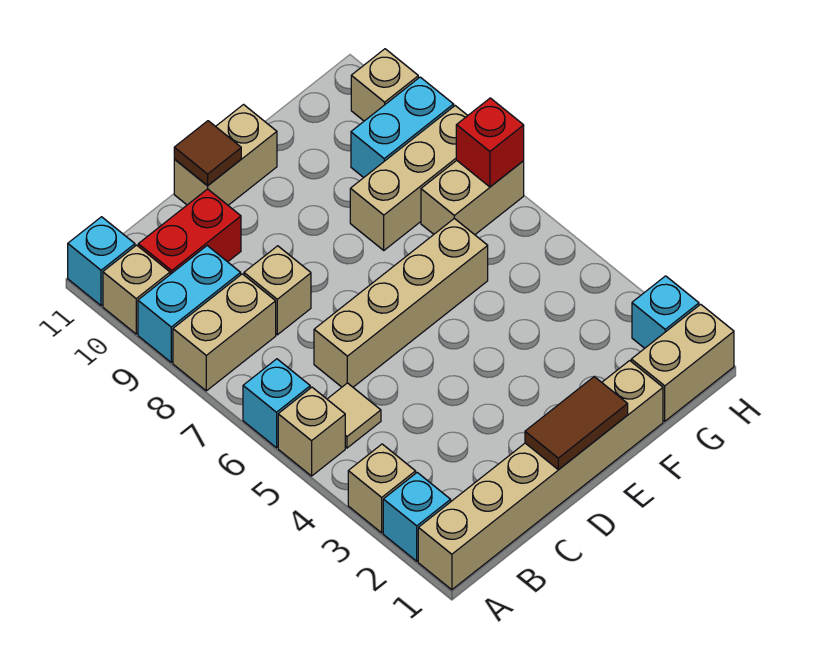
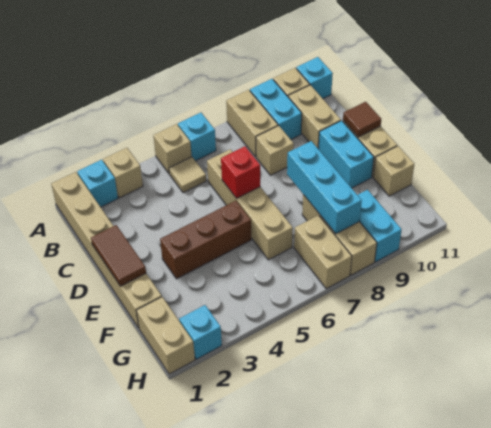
red 1x2 brick [138,189,241,274] -> tan 1x2 brick [288,85,341,149]
none -> cyan 1x2 brick [319,121,374,188]
none -> brown 1x3 brick [160,201,251,279]
none -> cyan 1x3 brick [287,141,362,234]
red 1x1 brick [456,98,524,187] -> red 1x1 brick moved to [221,146,260,198]
tan 1x1 brick [351,49,418,121] -> tan 1x1 brick moved to [374,146,414,196]

